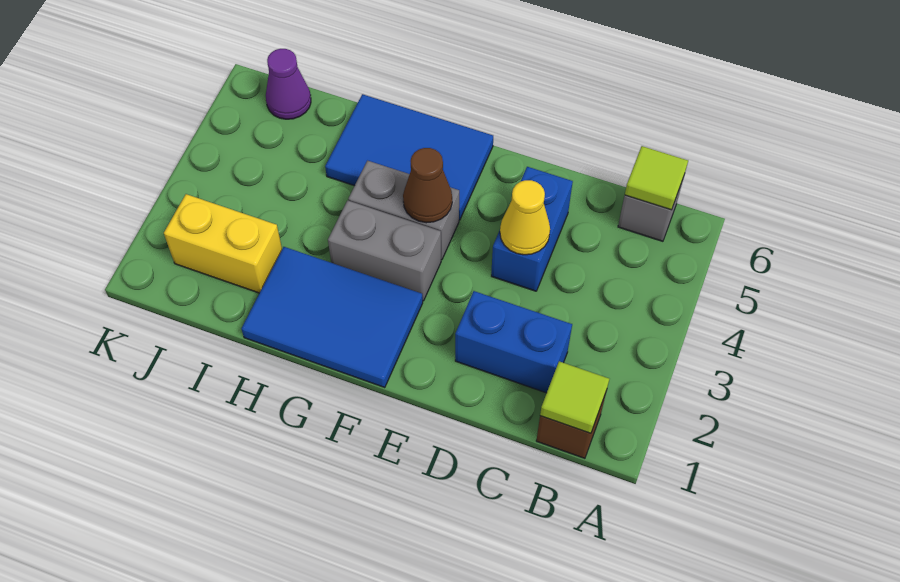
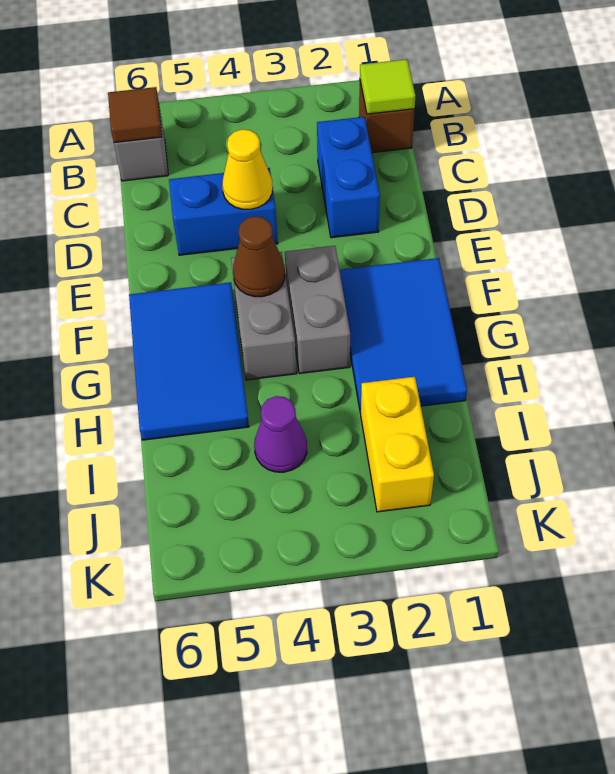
lime 1x1 tile [625,146,688,210] -> brown 1x1 tile [108,87,162,143]
purple 1x1 cone [266,49,311,119] -> purple 1x1 cone moved to [254,396,307,472]

